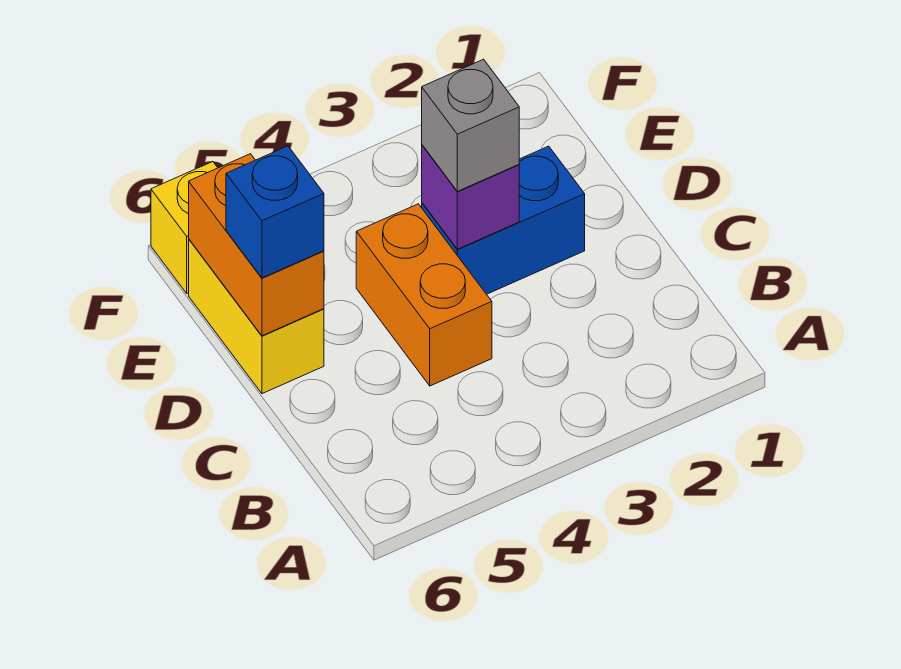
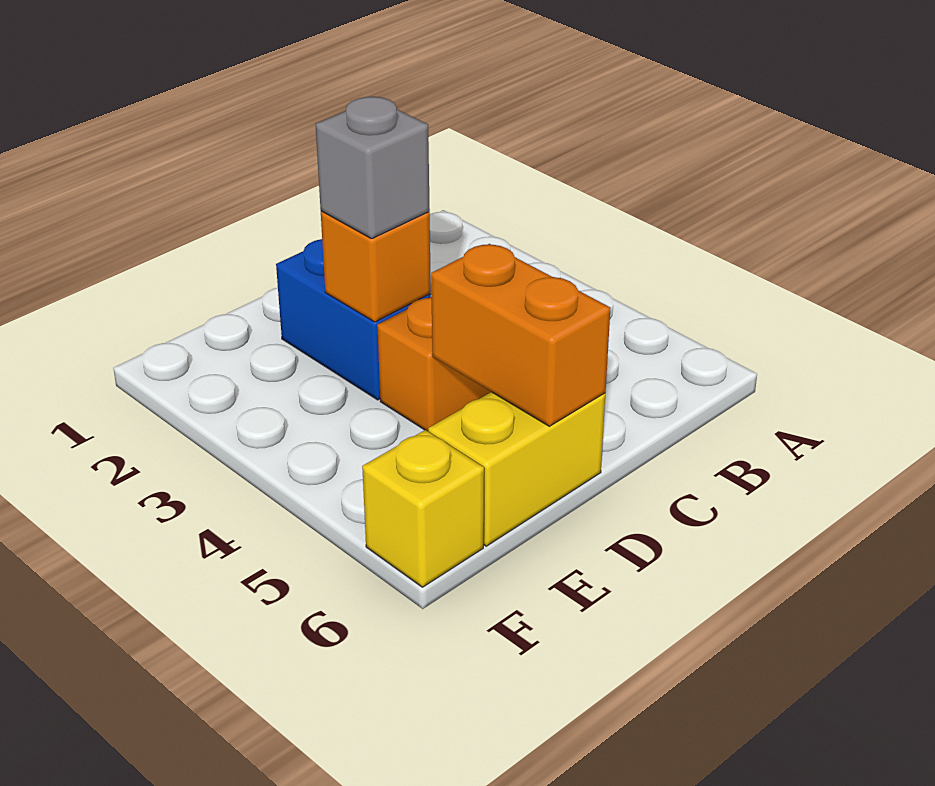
purple 1x1 brick [422,145,519,249] -> orange 1x1 brick [321,211,431,322]
orange 1x2 brick [189,154,324,336] -> orange 1x2 brick turned to [431,244,611,426]
blue 1x1 brick [226,146,324,278] -> none

